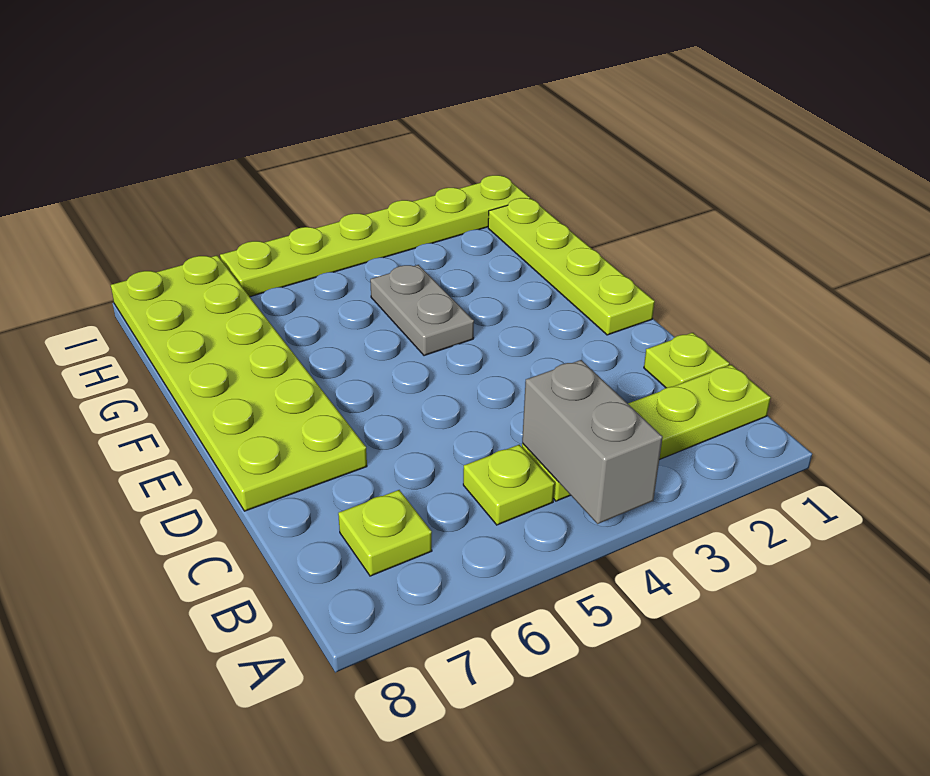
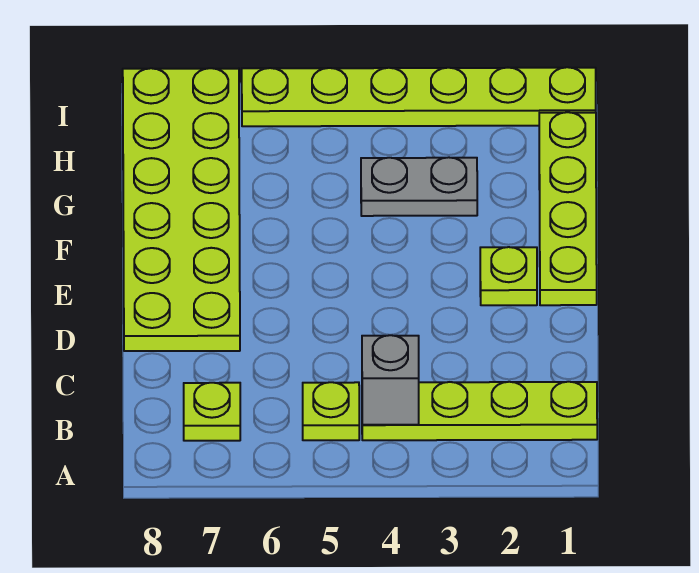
grey 1x2 brick [522,360,663,524] -> grey 1x1 brick [362,335,419,425]
lime 1x1 plate [644,333,729,388] -> lime 1x1 plate moved to [480,247,537,305]
grey 1x2 plate [370,265,474,356] -> grey 1x2 plate turned to [361,157,477,216]

